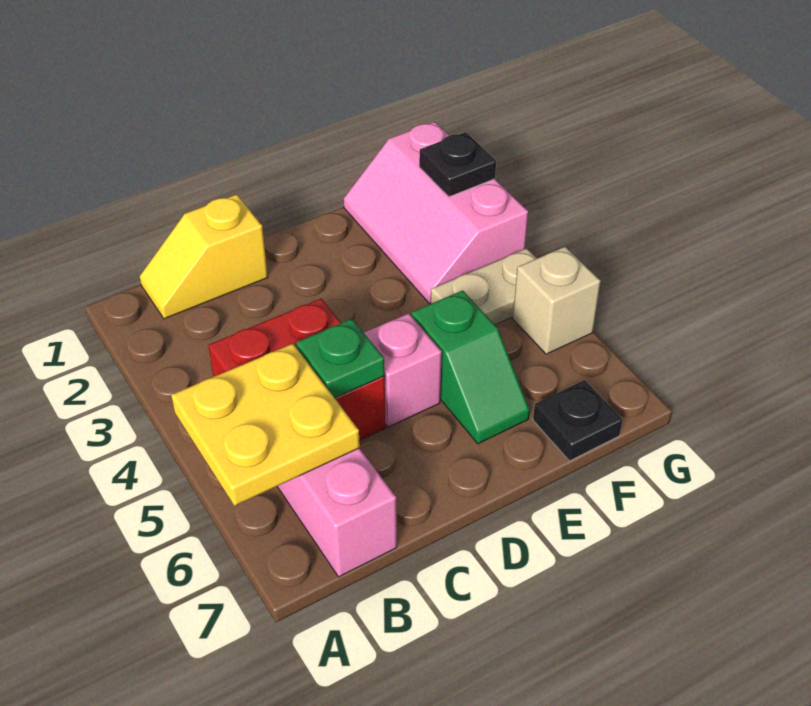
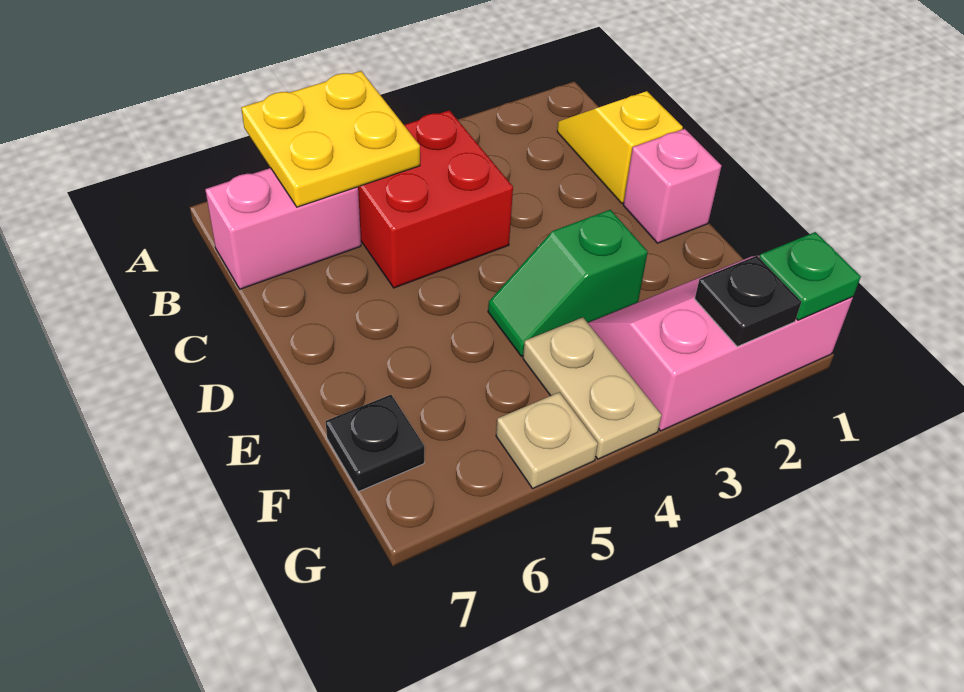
green 1x1 plate [296,319,385,398] -> green 1x1 plate moved to [759,232,861,320]
pink 1x1 brick [364,313,442,427] -> pink 1x1 brick moved to [623,129,721,243]
green 1x2 slope [411,290,530,444] -> green 1x2 slope moved to [488,210,648,356]
tan 1x1 brick [513,247,601,354] -> tan 1x1 plate [496,392,598,488]

